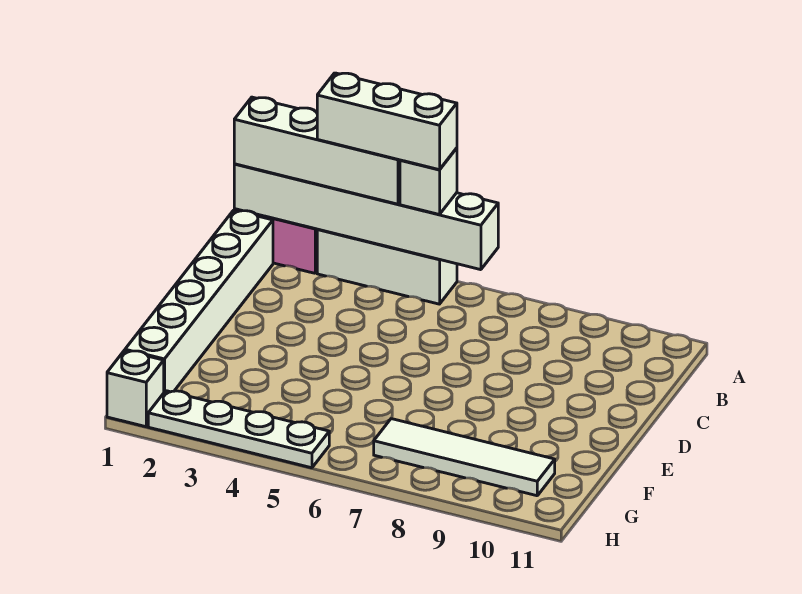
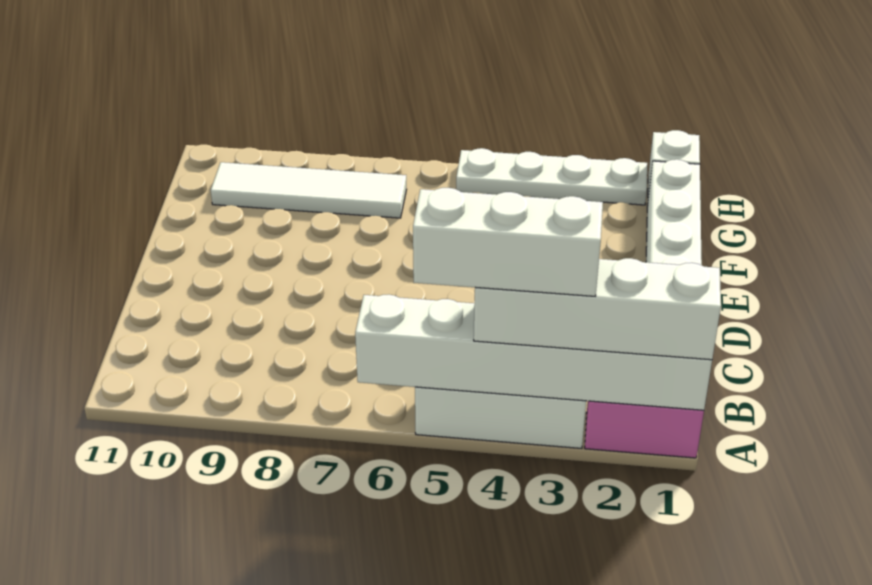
white 1x1 brick [400,148,457,215] -> none

